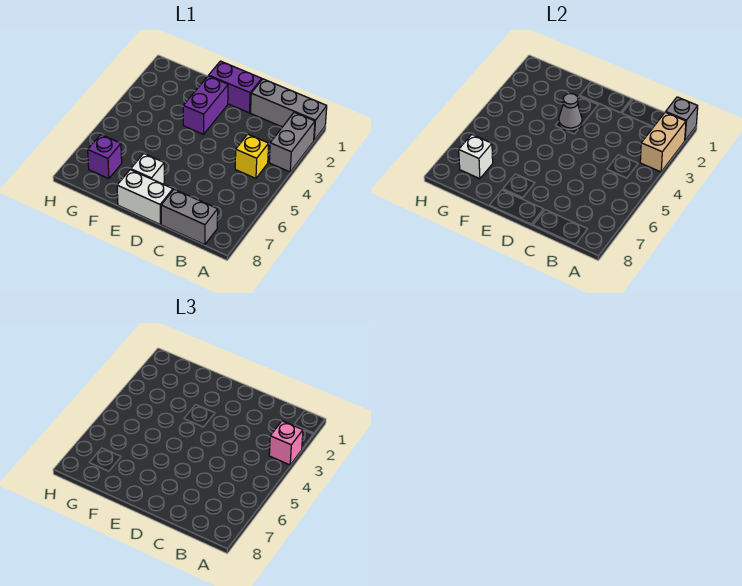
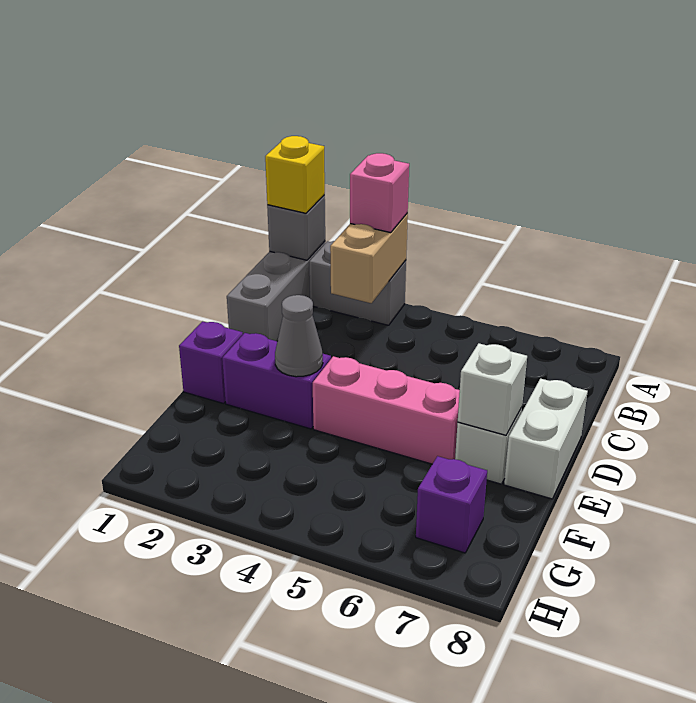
tan 1x2 brick [640,112,686,172] -> tan 1x2 brick turned to [330,213,408,303]
yellow 1x1 brick [235,134,269,178] -> yellow 1x1 brick moved to [265,136,325,213]
grey 1x2 brick [161,189,218,245] -> none
purple 1x2 brick [209,61,262,113] -> purple 1x1 brick [179,321,243,403]
none -> pink 1x3 brick [313,356,460,464]
white 1x1 brick [459,135,493,179] -> white 1x1 brick moved to [458,343,527,435]

